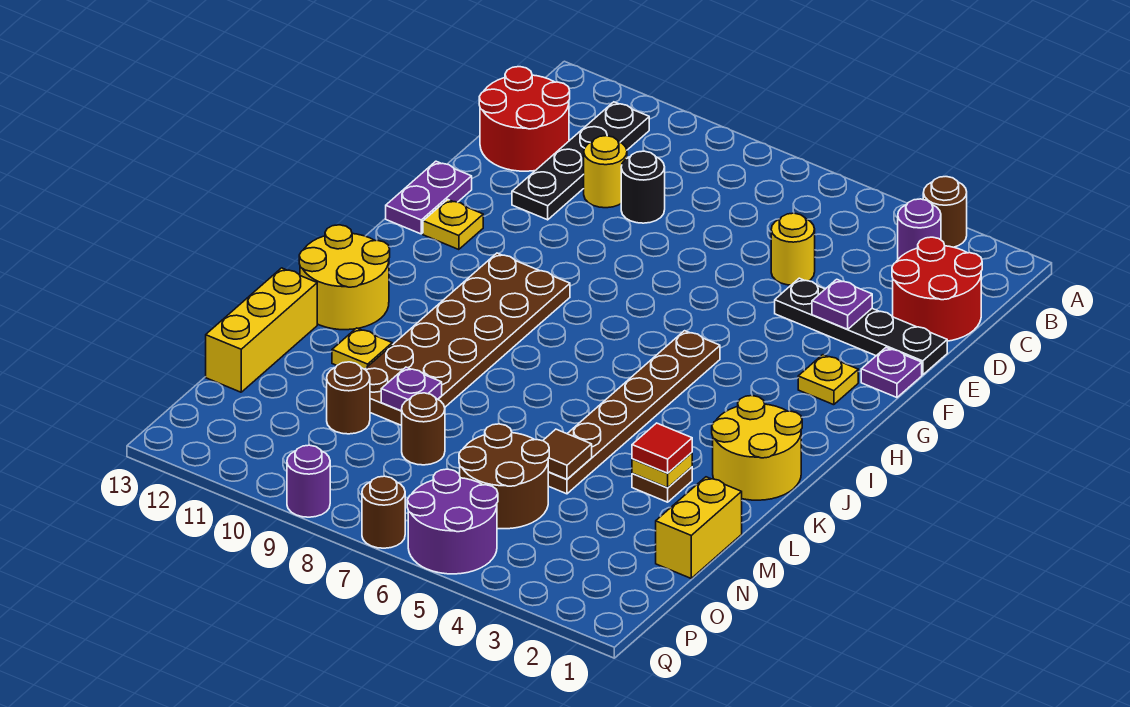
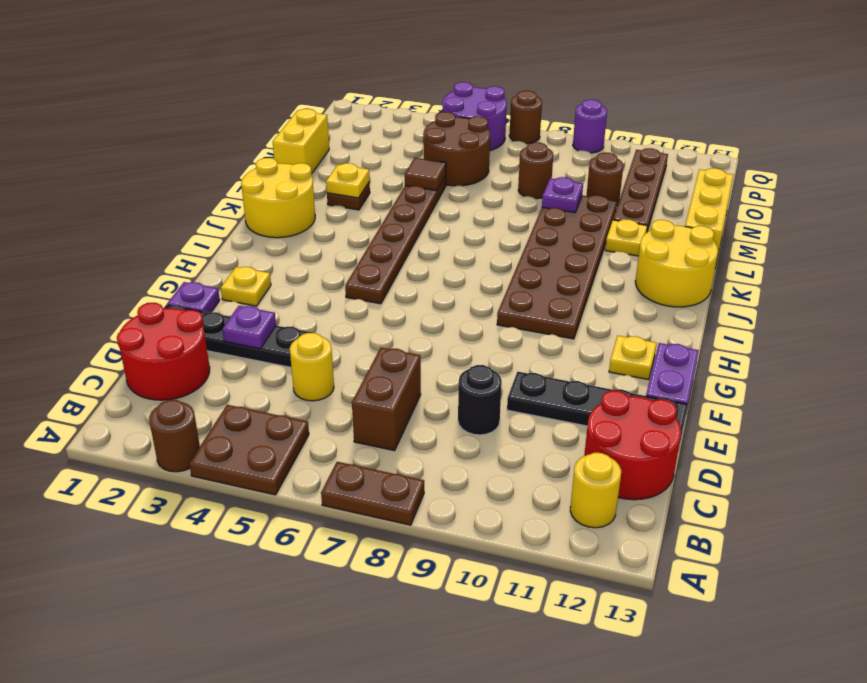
none -> brown 2x2 plate [189,405,309,495]
none -> brown 1x2 plate [321,462,424,525]
purple 1x1 round brick [898,199,941,259] -> none
black 1x4 plate [512,102,649,220] -> black 1x4 plate turned to [507,372,688,444]
none -> brown 1x2 brick [352,348,421,451]
yellow 1x1 round brick [584,136,627,208] -> yellow 1x1 round brick moved to [570,453,621,528]
red 1x1 tile [632,423,692,473] -> none
none -> brown 1x4 plate [613,148,668,231]

